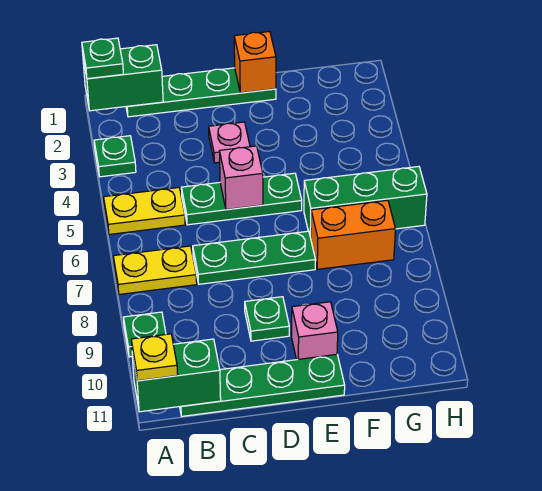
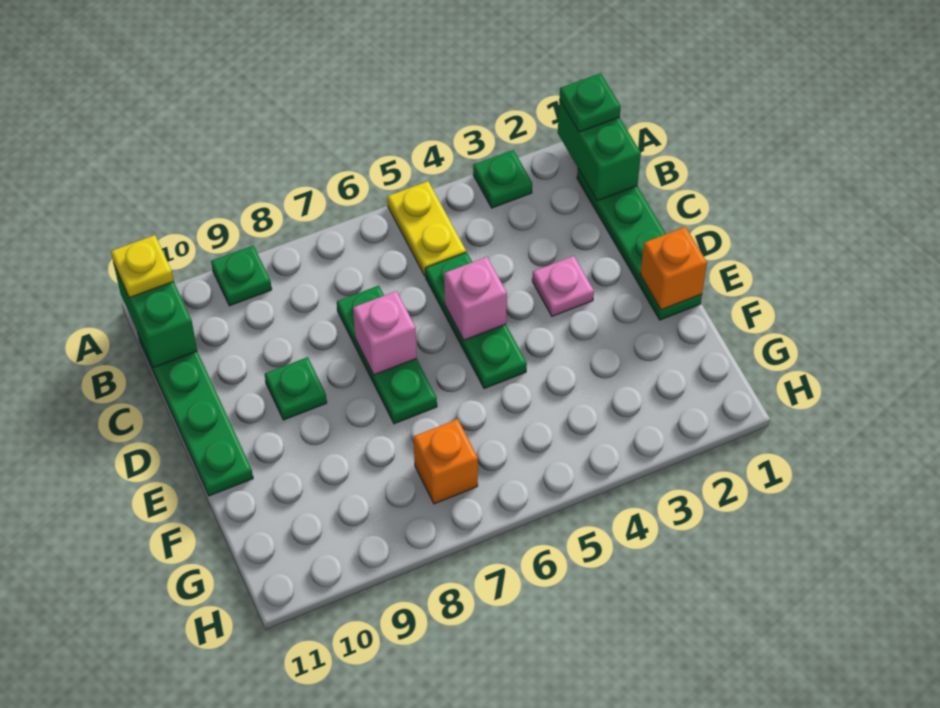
yellow 1x2 plate [113,246,197,294] -> none
pink 1x1 brick [292,302,338,360] -> pink 1x1 brick moved to [353,291,417,375]
green 1x3 brick [304,166,427,238] -> none
orange 1x2 brick [311,200,395,269] -> orange 1x1 brick [413,419,478,504]

